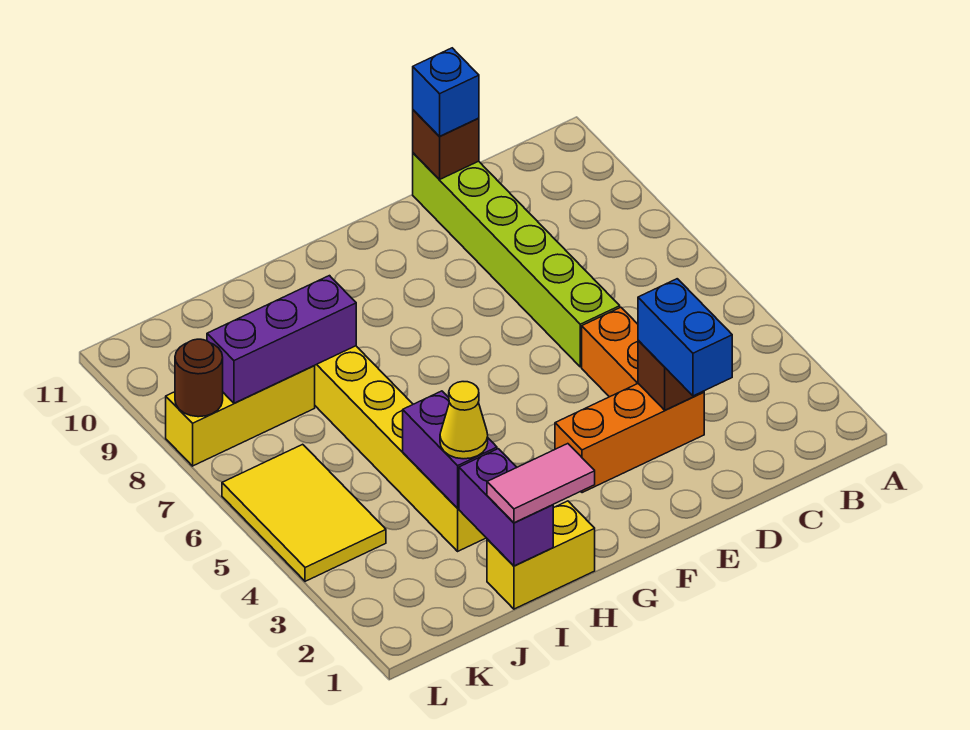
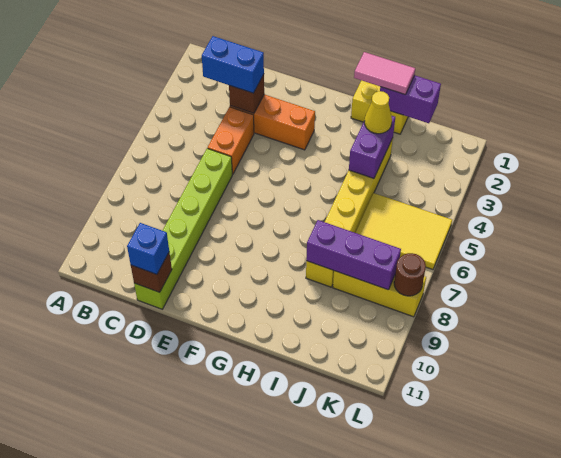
blue 1x2 brick [638,279,732,396] -> blue 1x2 brick turned to [202,36,264,93]
purple 1x2 brick [459,449,553,566] -> purple 1x2 brick turned to [380,75,441,123]
yellow 2x3 tile [222,444,386,581] -> yellow 2x3 tile turned to [356,193,452,269]

